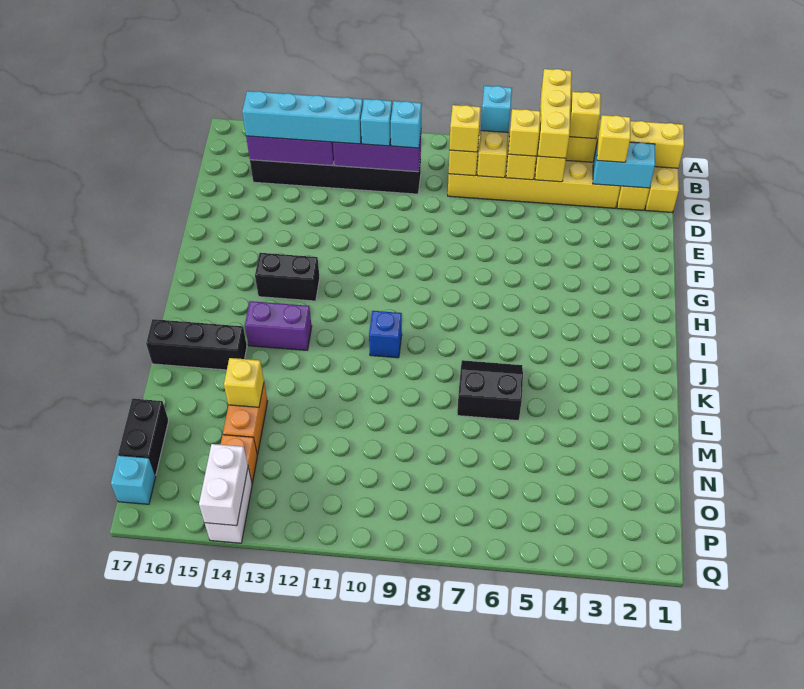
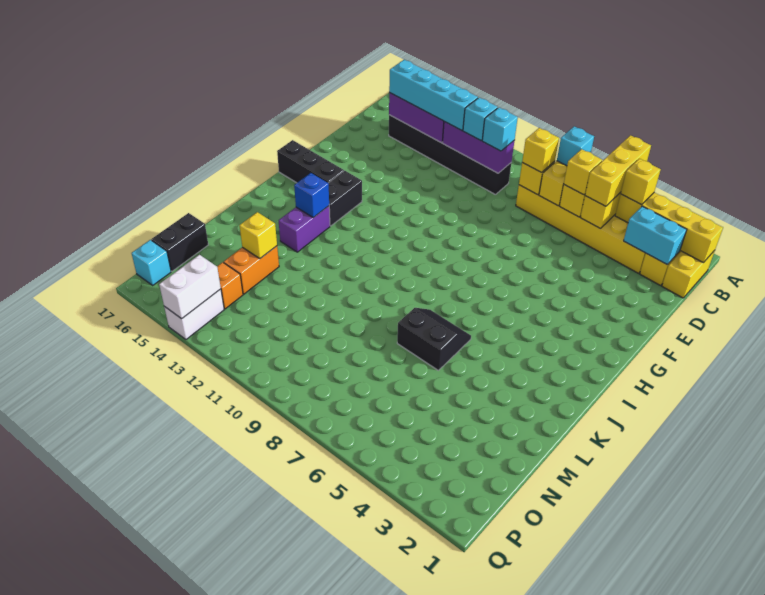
yellow 1x1 brick [597,115,631,162] -> none
black 1x2 brick [255,253,320,301] -> black 1x2 brick turned to [328,171,362,226]
blue 1x1 brick [369,311,402,358] -> blue 1x1 brick moved to [294,173,329,218]
purple 1x2 brick [245,301,312,350] -> purple 1x2 brick turned to [279,206,330,252]
black 1x3 brick [146,319,247,370] -> black 1x3 brick moved to [277,140,344,183]

